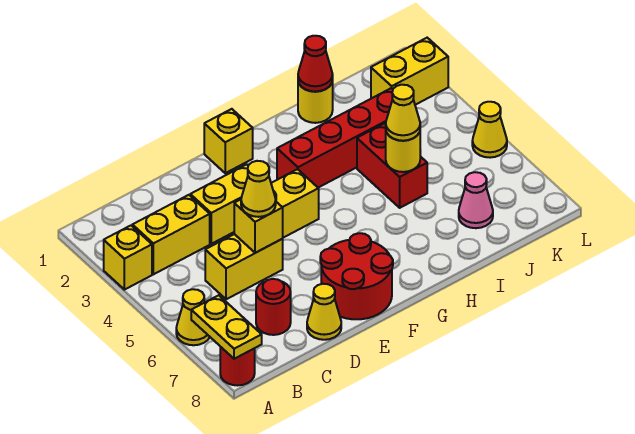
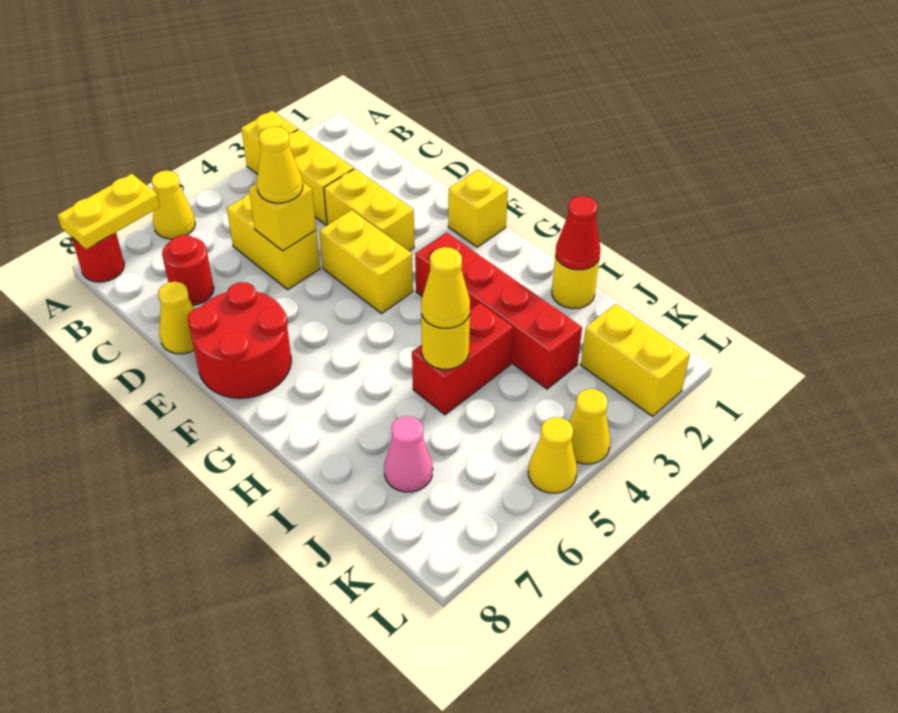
none -> yellow 1x1 cone [569,389,610,464]

